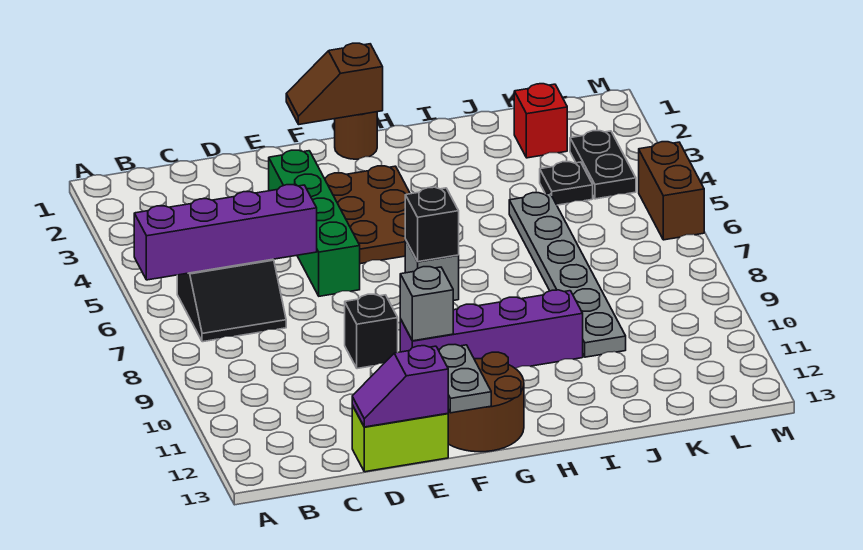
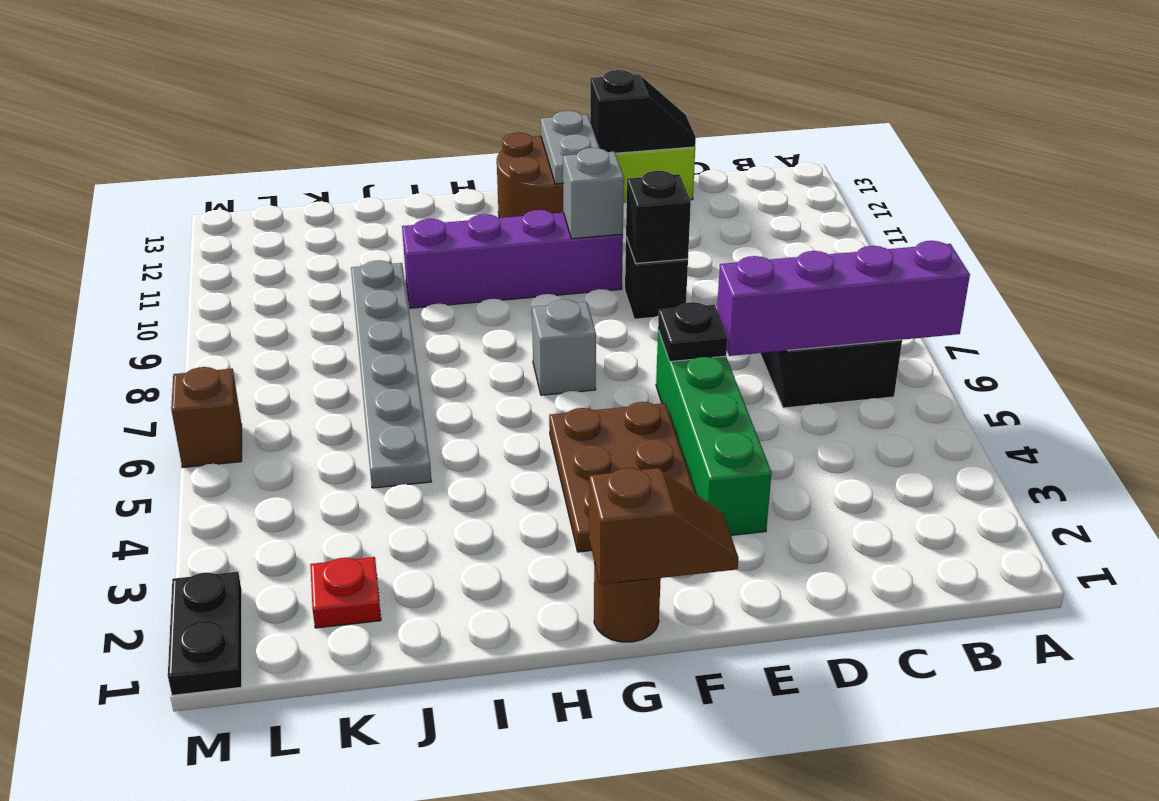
purple 1x2 slope [352,346,448,427] -> black 1x2 slope [590,70,696,153]
black 1x1 brick [405,187,459,262] -> black 1x1 brick moved to [626,171,691,263]
red 1x1 brick [514,84,567,158] -> red 1x1 plate [310,557,381,628]
black 1x1 plate [540,162,593,205] -> black 1x1 plate moved to [658,302,728,362]
black 1x2 plate [570,131,636,199] -> black 1x2 plate moved to [168,572,242,695]
brown 1x2 brick [639,142,704,240] -> brown 1x1 brick [171,367,242,468]

